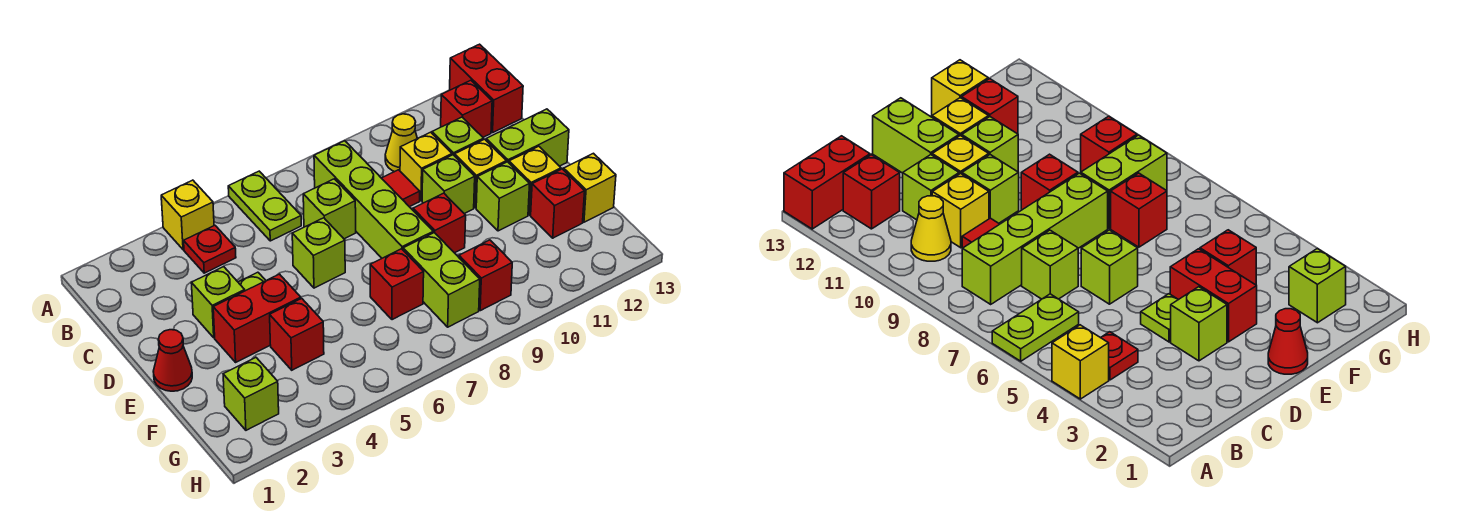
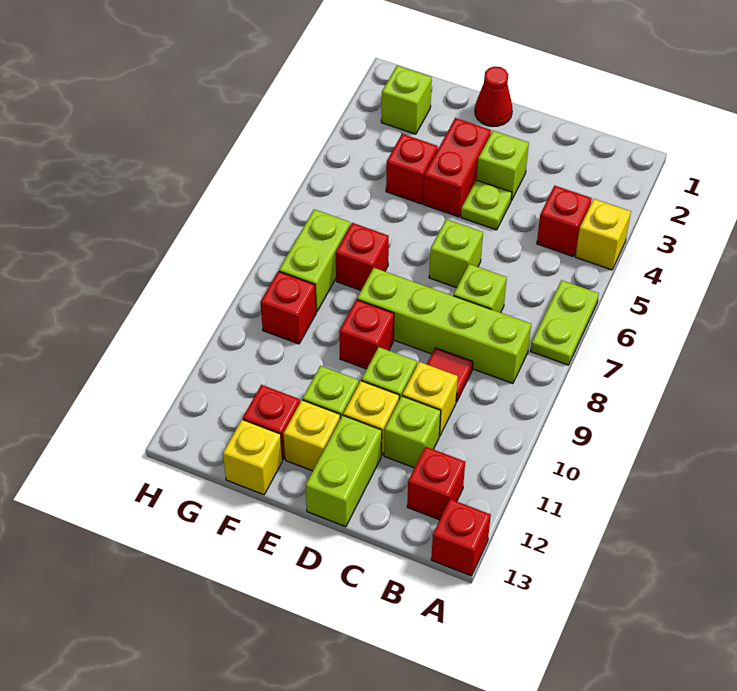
lime 1x2 plate [228,171,301,241] -> lime 1x2 plate turned to [531,280,599,365]
red 1x2 brick [450,44,523,132] -> red 1x1 brick [431,499,491,576]
red 1x1 plate [184,225,236,273] -> red 1x1 brick [537,186,592,256]
yellow 1x1 cone [385,114,417,172] -> none
lime 1x2 brick [403,233,480,327] -> lime 1x2 brick turned to [279,209,350,312]

